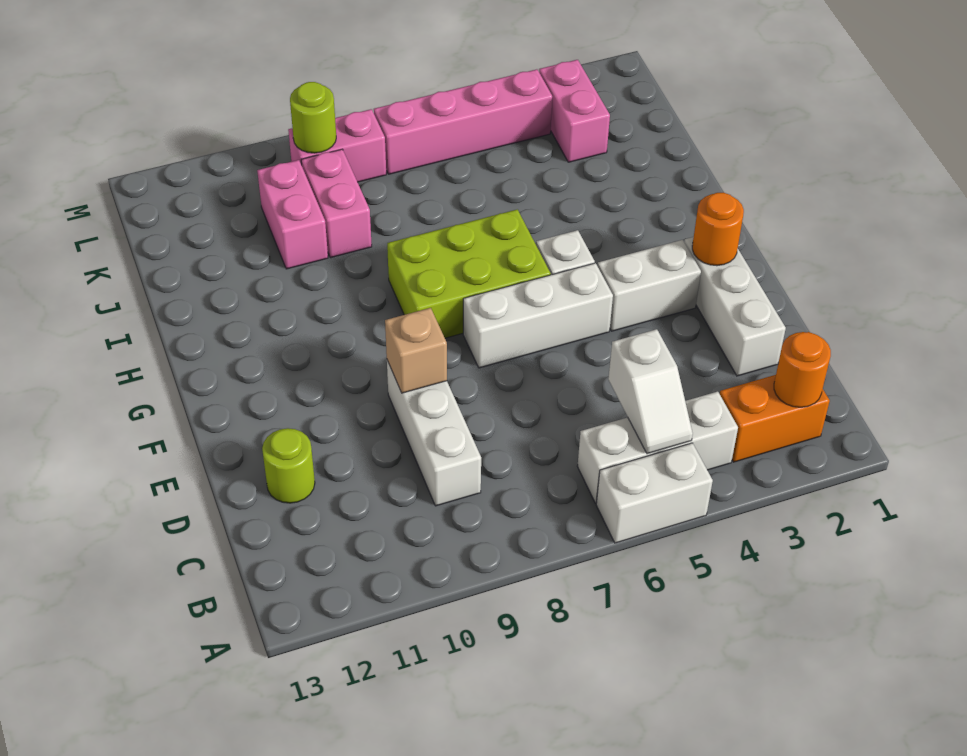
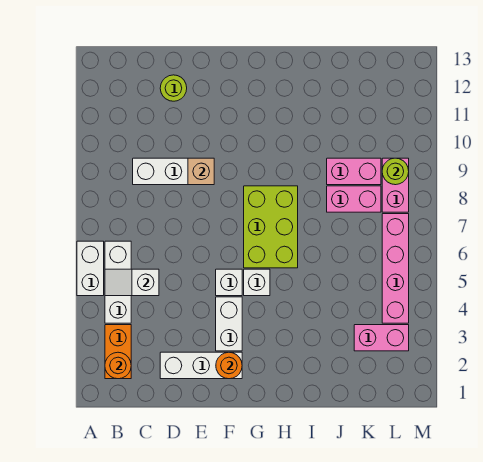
white 1x3 brick [463,263,613,368] -> white 1x1 brick [216,269,242,296]
pink 1x2 brick [257,160,328,269] -> pink 1x2 brick moved to [327,186,381,212]

